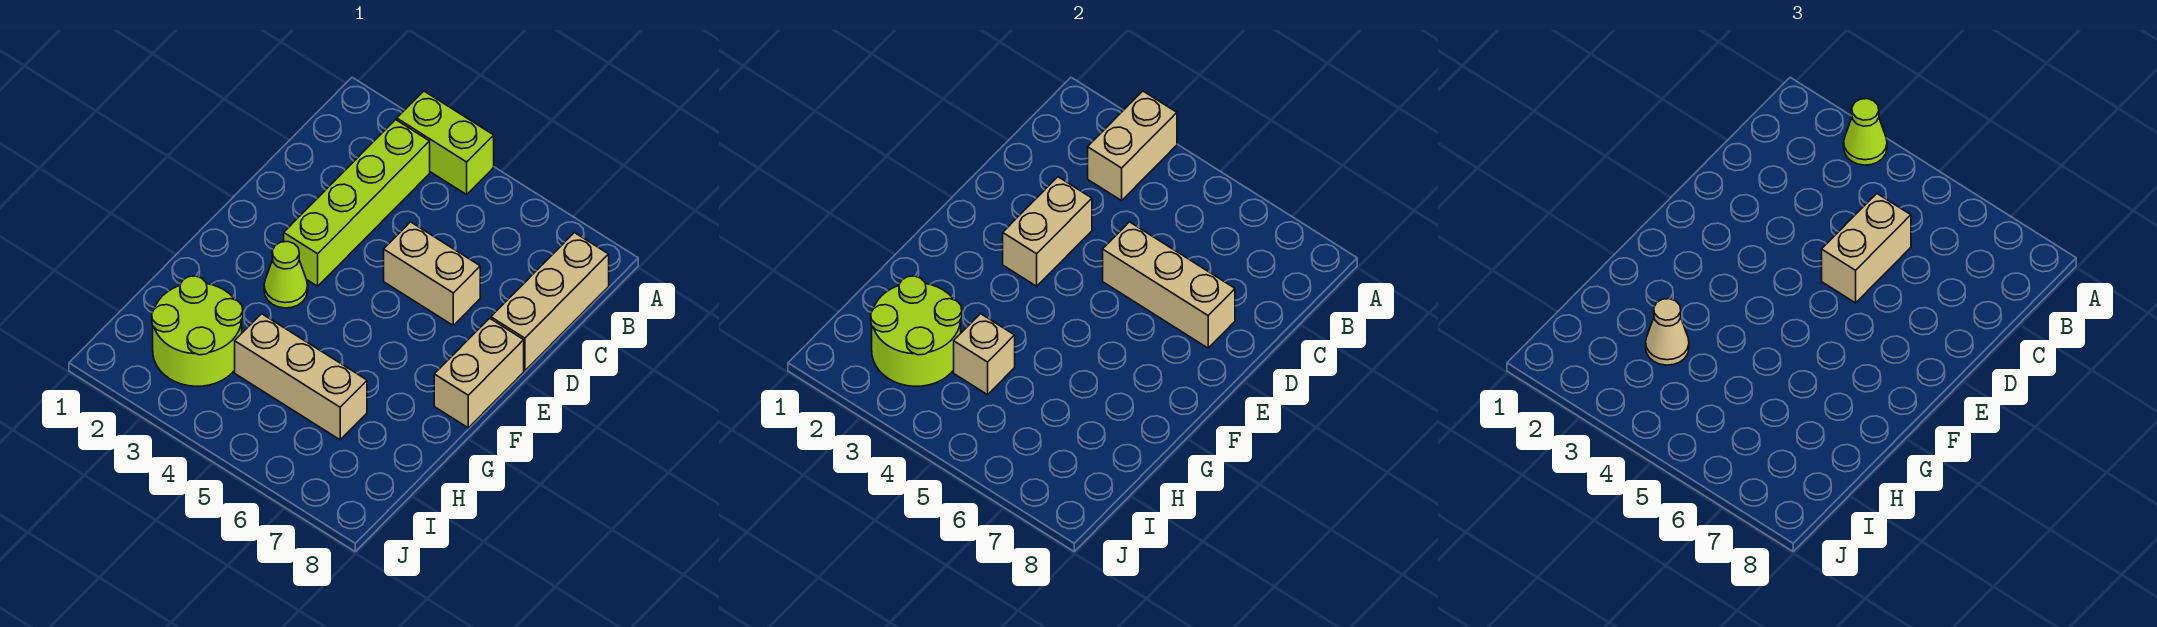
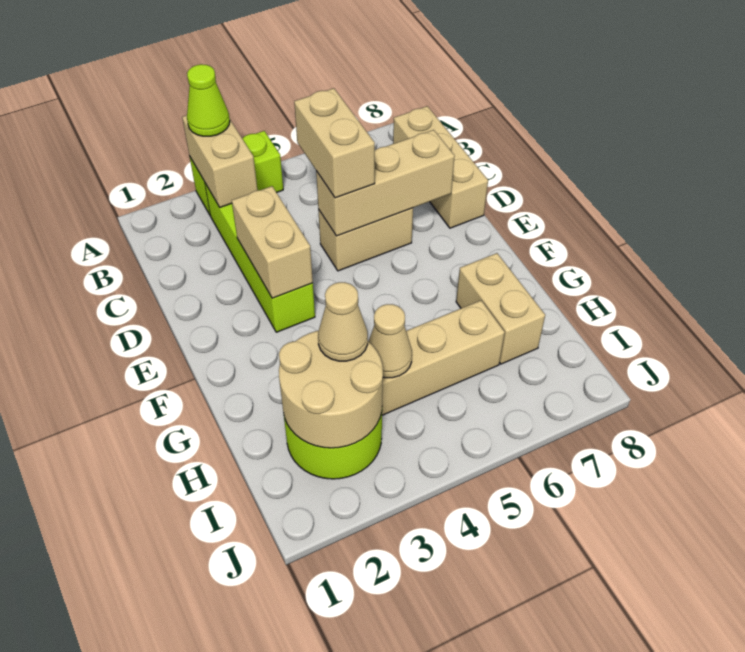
tan 1x2 brick [434,318,524,428] -> tan 1x2 brick moved to [456,253,545,364]
lime 1x1 cone [264,242,308,308] -> none
lime 2x2 round brick [871,276,962,386] -> tan 2x2 round brick [279,331,383,448]
tan 1x1 brick [954,314,1015,395] -> tan 1x1 cone [368,304,412,378]

